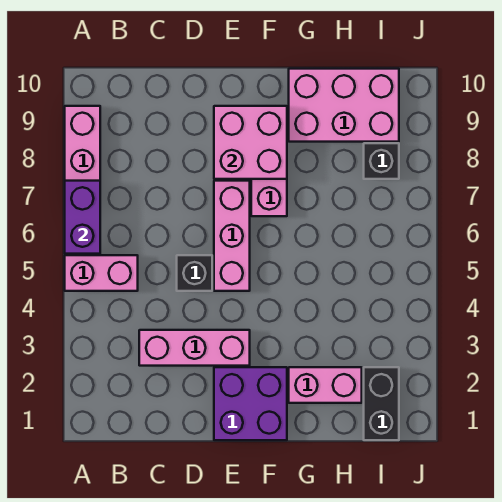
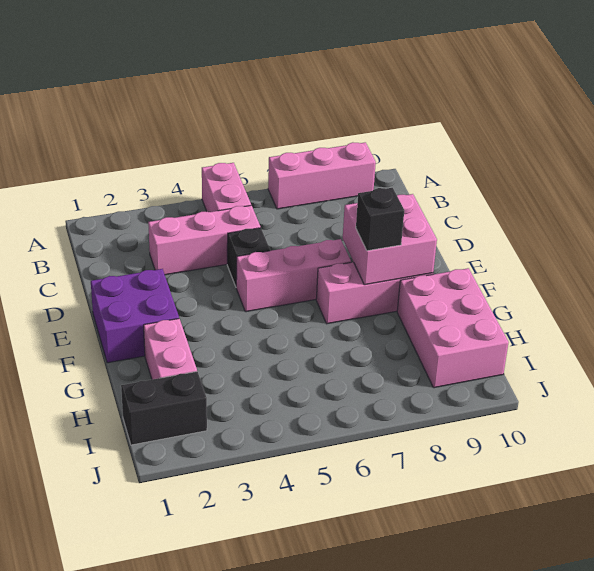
purple 1x2 brick [65,181,100,254] -> none
pink 1x3 brick [139,330,250,366] -> pink 1x3 brick turned to [148,205,261,275]
black 1x1 brick [364,143,399,179] -> black 1x1 brick moved to [356,188,404,251]

